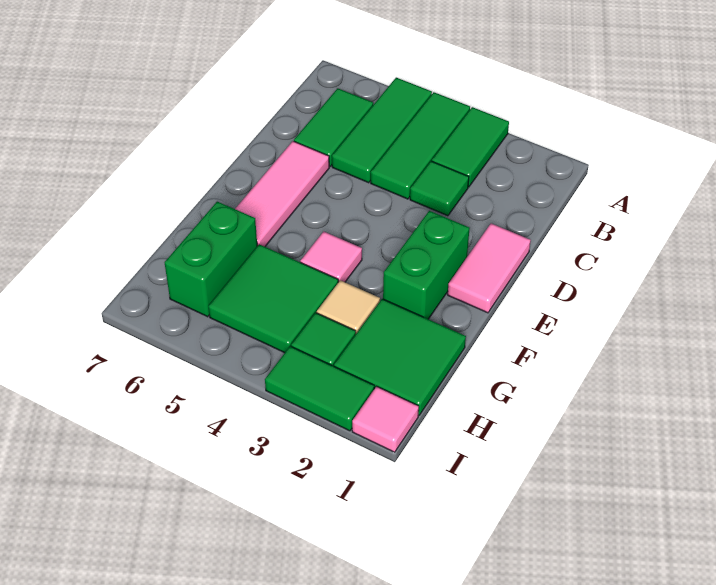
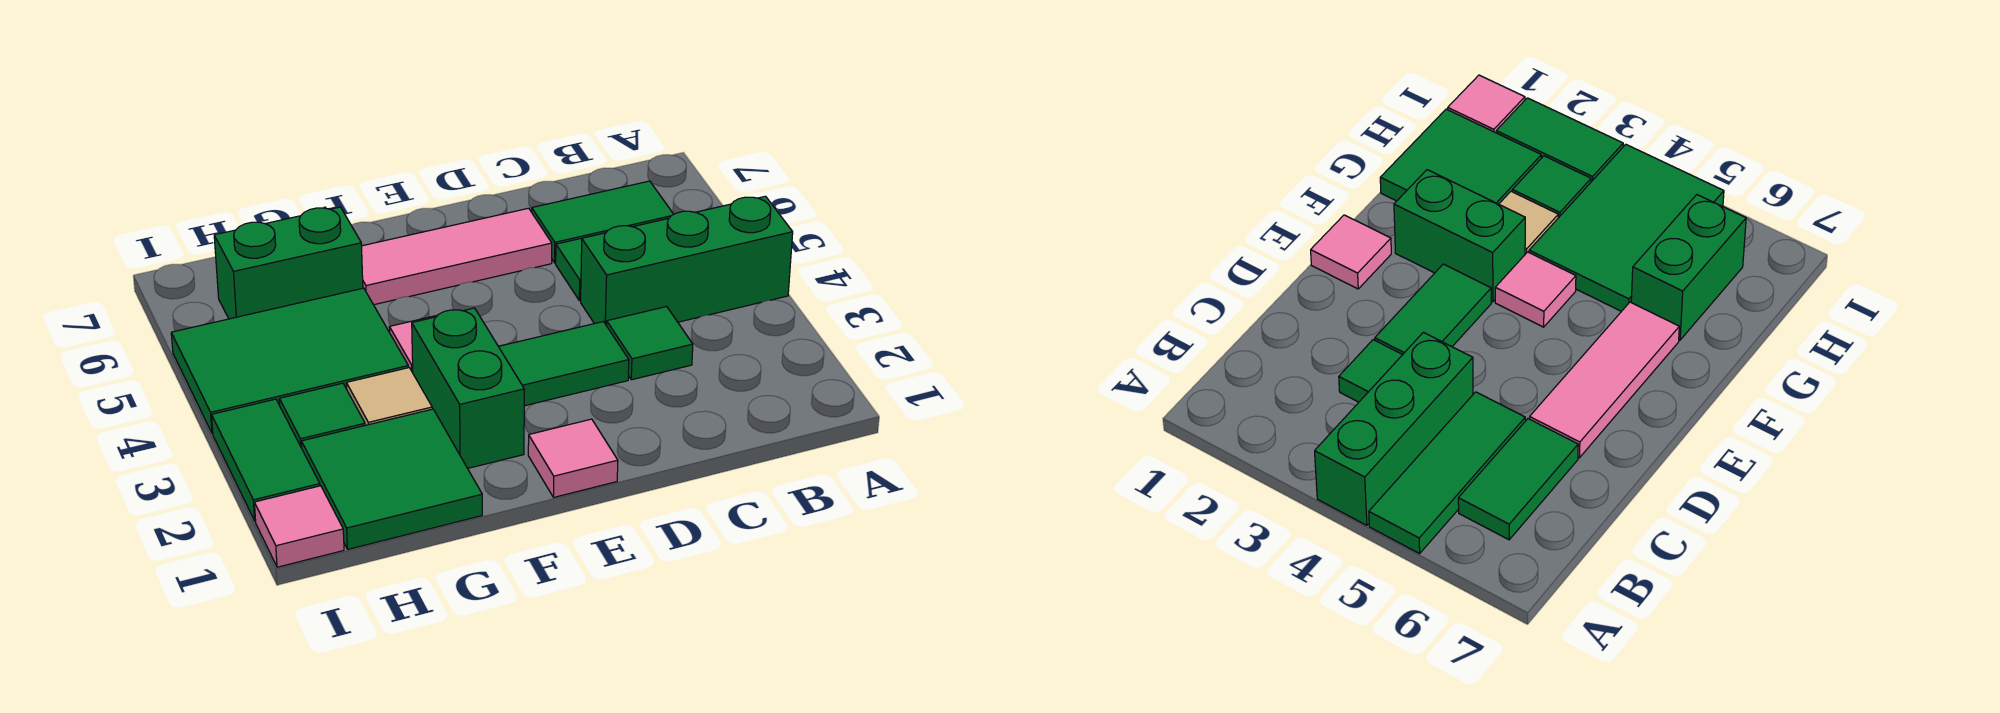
green 1x2 tile [432,107,509,187] -> green 1x2 tile moved to [499,322,629,406]
green 1x3 tile [371,92,470,199] -> green 1x3 brick [581,196,793,326]
pink 1x2 tile [448,223,531,313] -> pink 1x1 tile [528,419,618,497]
green 1x2 brick [383,211,470,319] -> green 1x2 brick turned to [412,308,524,468]
green 2x2 tile [208,244,338,353] -> green 2x3 tile [171,288,408,433]

